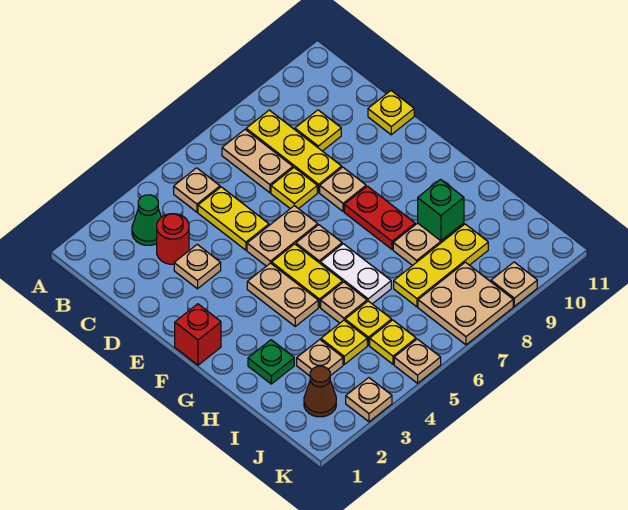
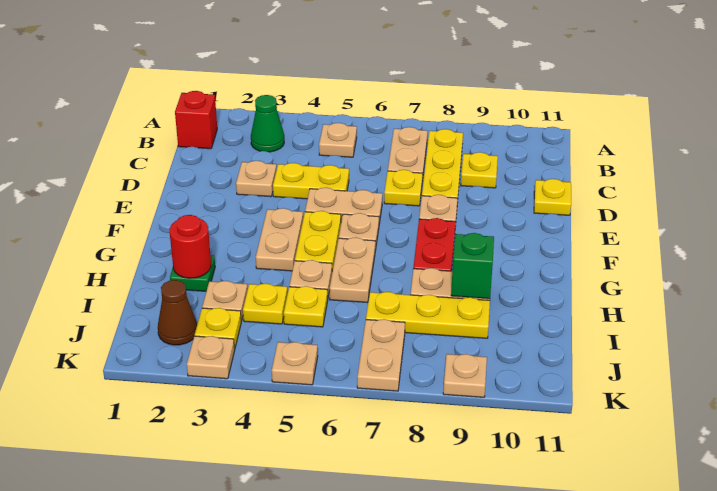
red 1x1 round brick [157,214,189,264] -> red 1x1 round brick moved to [170,215,211,278]
yellow 1x2 plate [198,187,269,250] -> yellow 1x2 plate turned to [273,163,349,199]
red 1x1 brick [175,304,221,365] -> red 1x1 brick moved to [175,91,217,149]
white 1x2 plate [320,244,391,304] -> tan 1x2 plate [330,237,375,303]
yellow 1x1 plate [370,320,416,364] -> yellow 1x1 plate moved to [195,308,241,349]
tan 2x2 plate [418,262,513,345] -> tan 1x2 plate [357,319,405,391]

